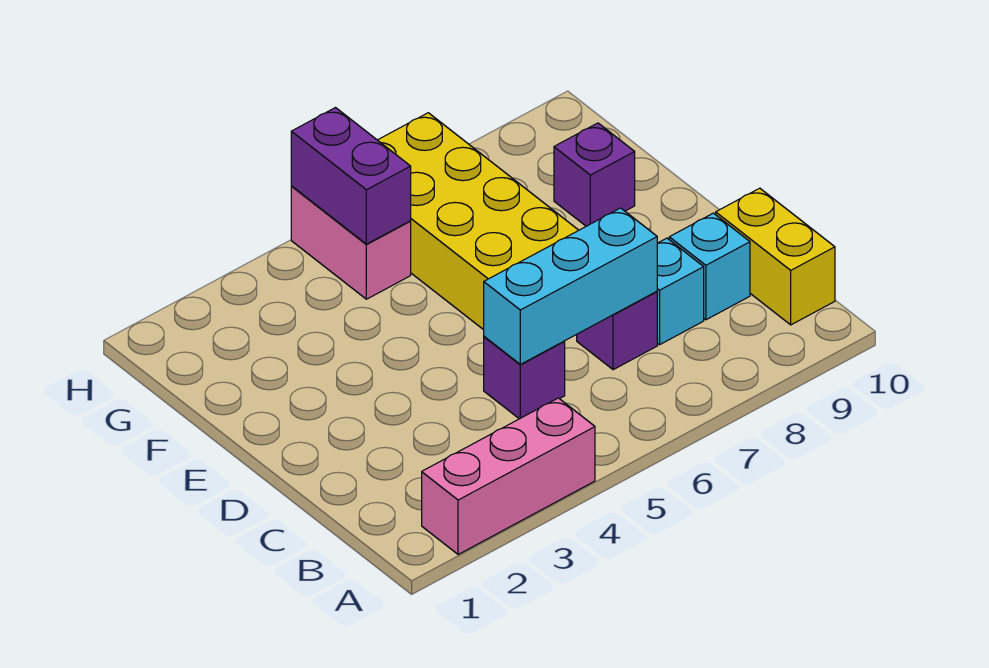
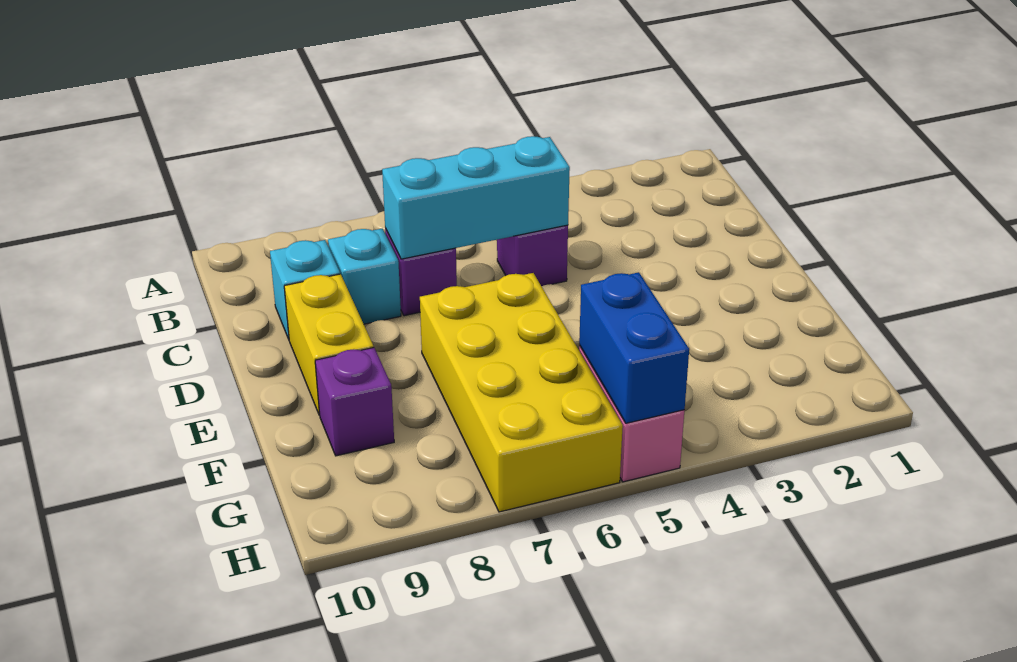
pink 1x3 brick [422,398,595,555] -> none
yellow 1x2 brick [716,188,835,325] -> yellow 1x2 brick moved to [284,274,374,415]
purple 1x2 brick [291,108,411,244] -> blue 1x2 brick [579,272,689,423]

